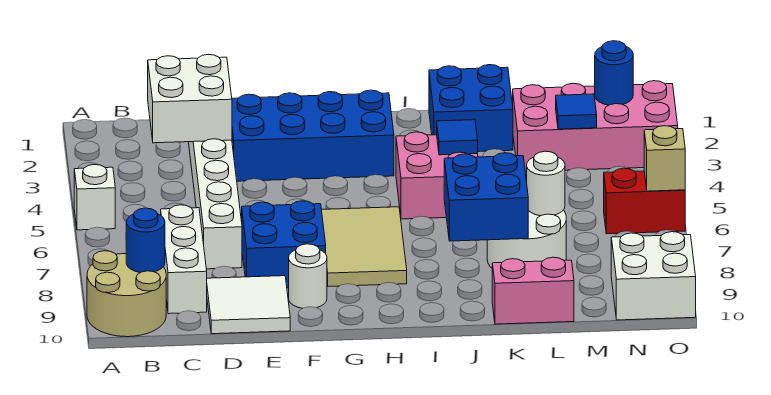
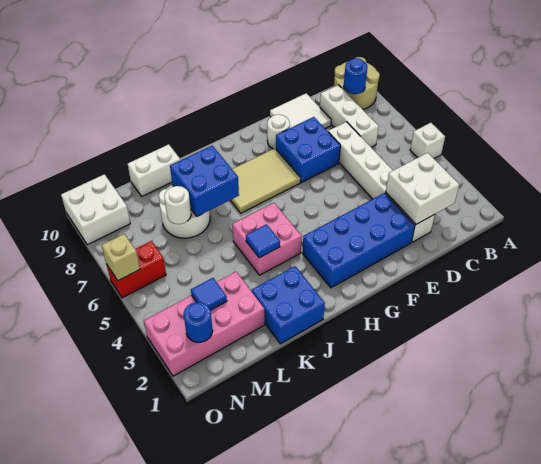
tan 2x3 tile [321,207,407,287] -> tan 2x3 tile turned to [230,148,300,213]
pink 1x2 brick [492,257,574,324] -> white 1x2 brick [128,144,180,196]

